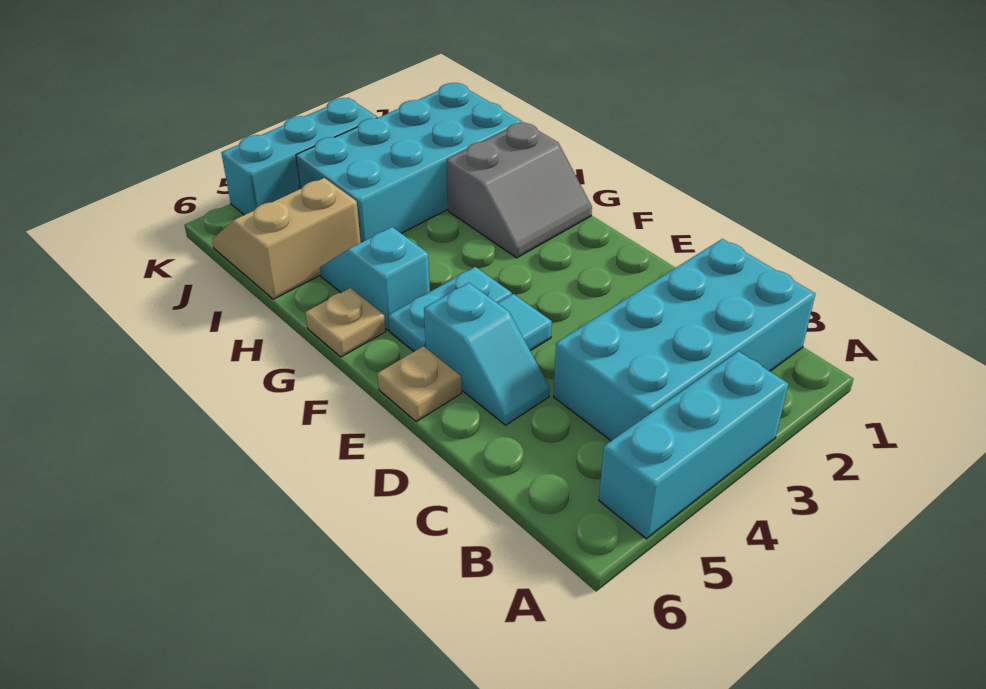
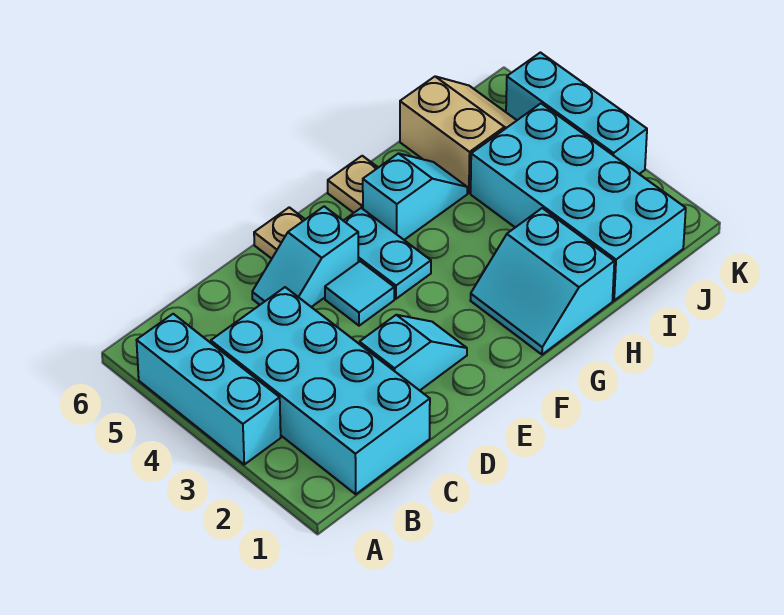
none -> cyan 1x2 slope [360,315,467,390]
grey 2x2 slope [447,122,592,258] -> cyan 2x2 slope [470,208,614,355]

